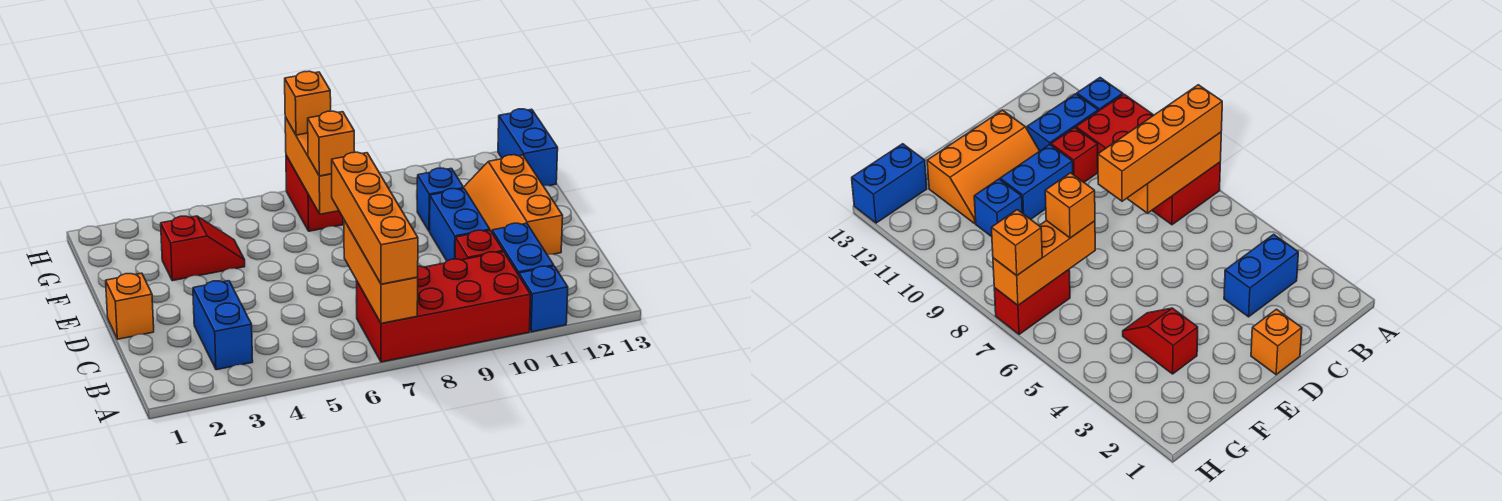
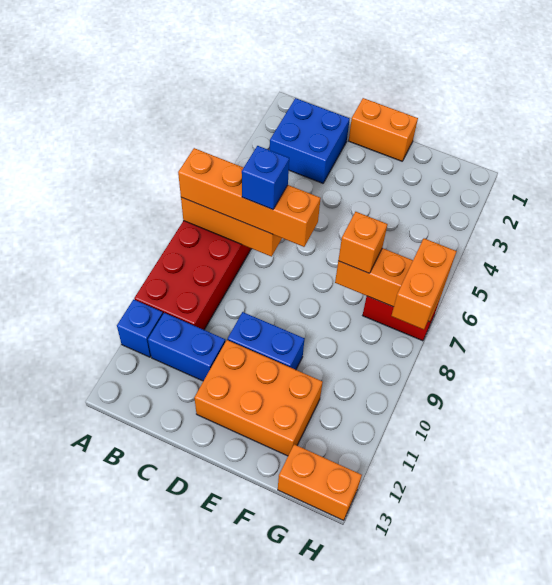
blue 1x2 brick [193,281,253,370] -> blue 2x2 brick [270,98,350,183]
red 1x1 brick [455,230,503,260] -> none
orange 1x1 brick [106,273,154,339] -> orange 1x2 brick [349,98,418,161]
orange 2x3 slope [464,155,563,255] -> orange 2x3 brick [194,340,323,456]
red 1x2 slope [161,216,245,281] -> none
blue 1x1 brick [417,168,464,231] -> blue 1x1 brick moved to [242,146,289,210]
blue 1x2 brick [498,109,558,186] -> orange 1x2 brick [278,444,362,521]
orange 1x1 brick [285,71,331,135] -> orange 1x2 brick [391,238,457,329]

